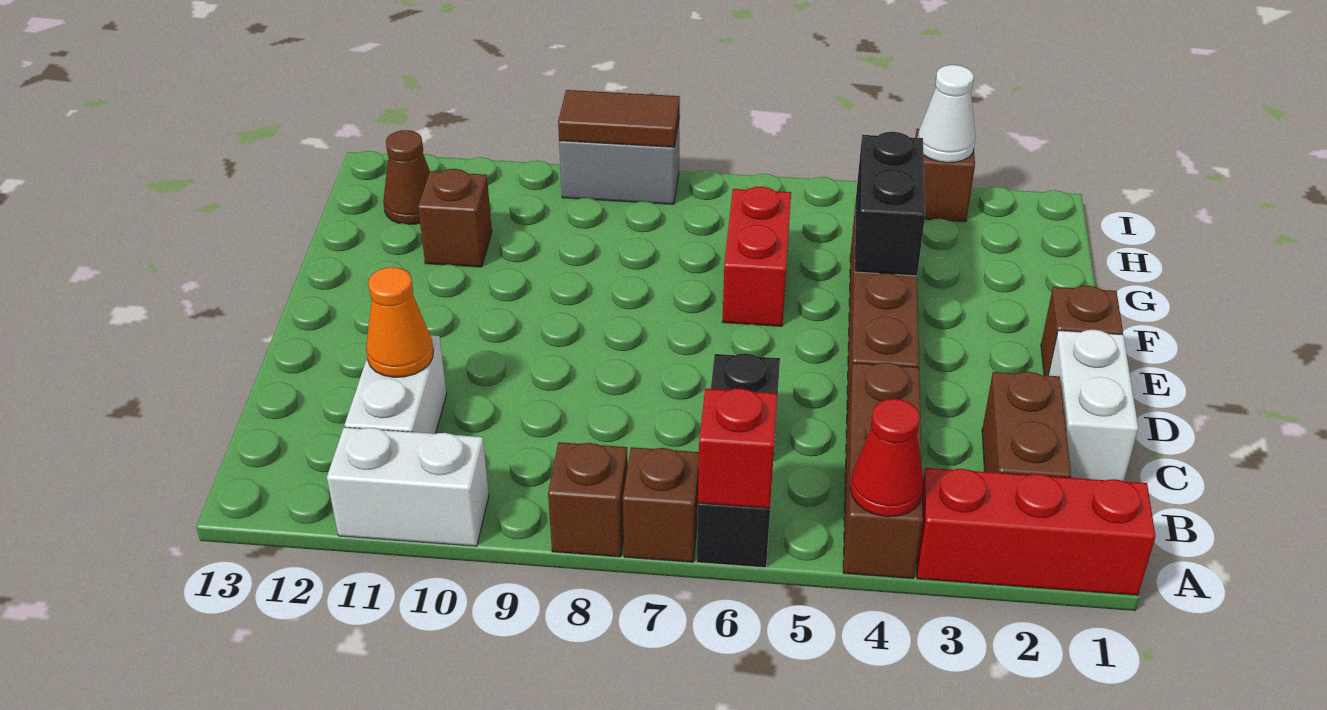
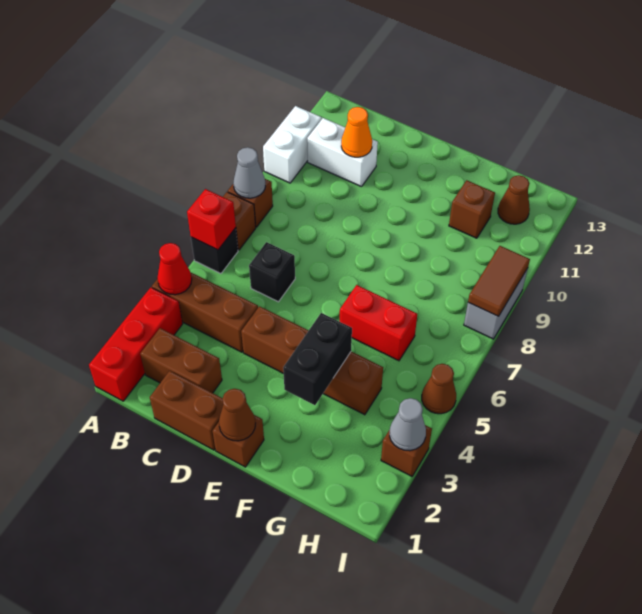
none -> grey 1x1 cone [233,147,265,198]
white 1x2 brick [1048,330,1138,481] -> brown 1x2 brick [150,371,223,450]
none -> brown 1x1 cone [219,389,255,441]
black 1x2 brick [855,132,925,276] -> black 1x2 brick turned to [283,313,352,405]
white 1x1 cone [918,65,976,163] -> grey 1x1 cone [390,398,426,451]
none -> brown 1x1 cone [422,364,456,414]

